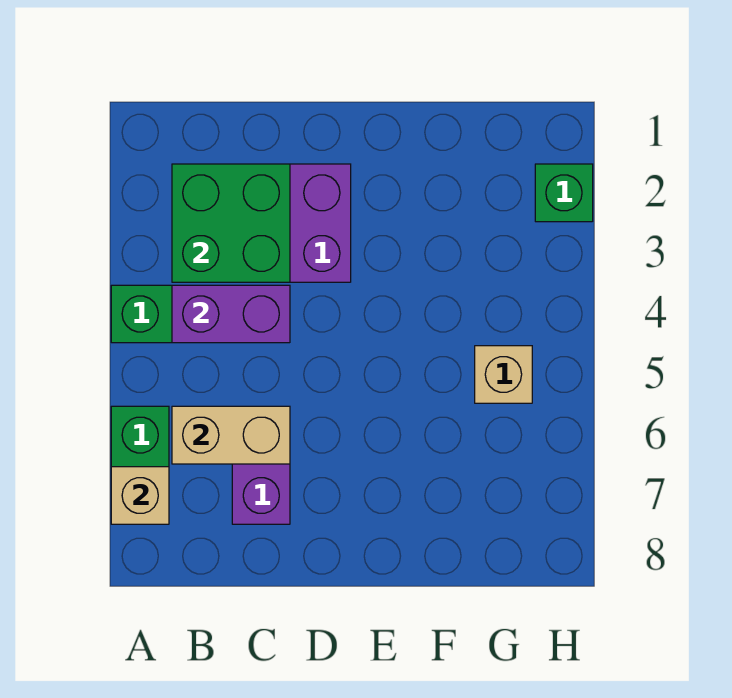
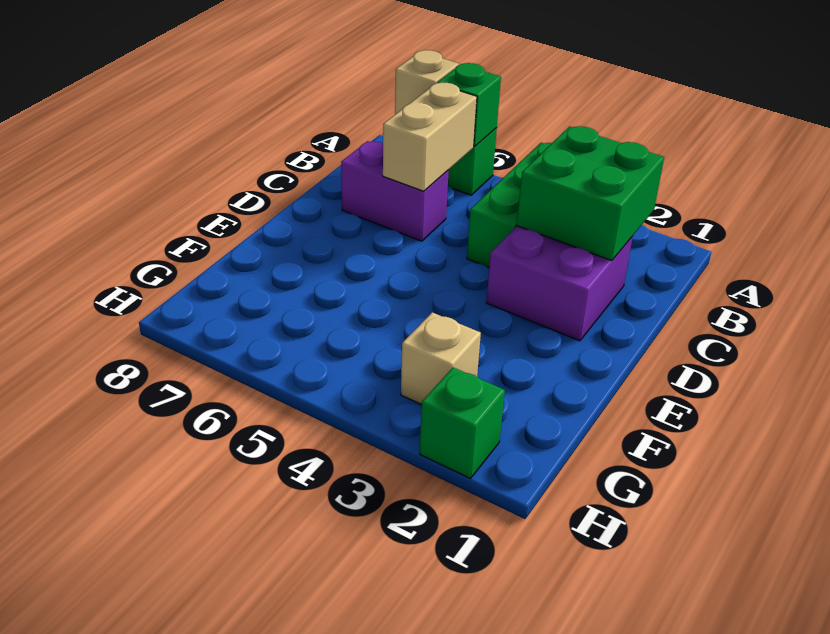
none -> green 1x1 brick [437,63,501,147]
purple 1x2 brick [172,285,290,343] -> none
tan 1x1 brick [475,346,532,403] -> tan 1x1 brick moved to [401,312,481,405]

